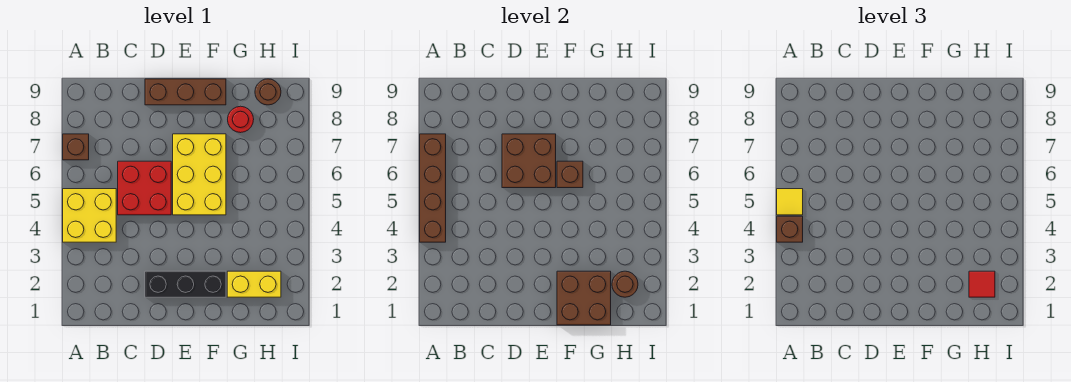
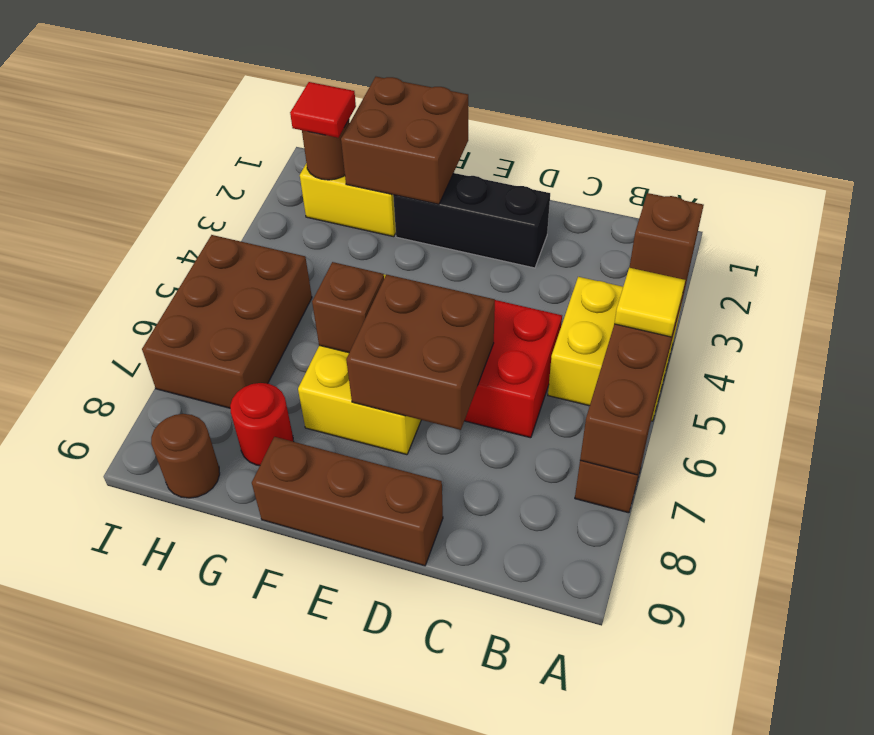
none -> brown 2x3 brick [142,235,312,408]

